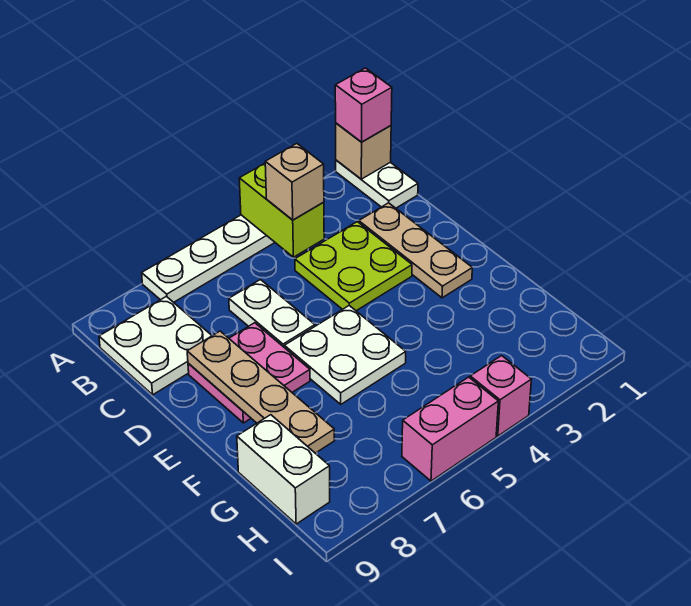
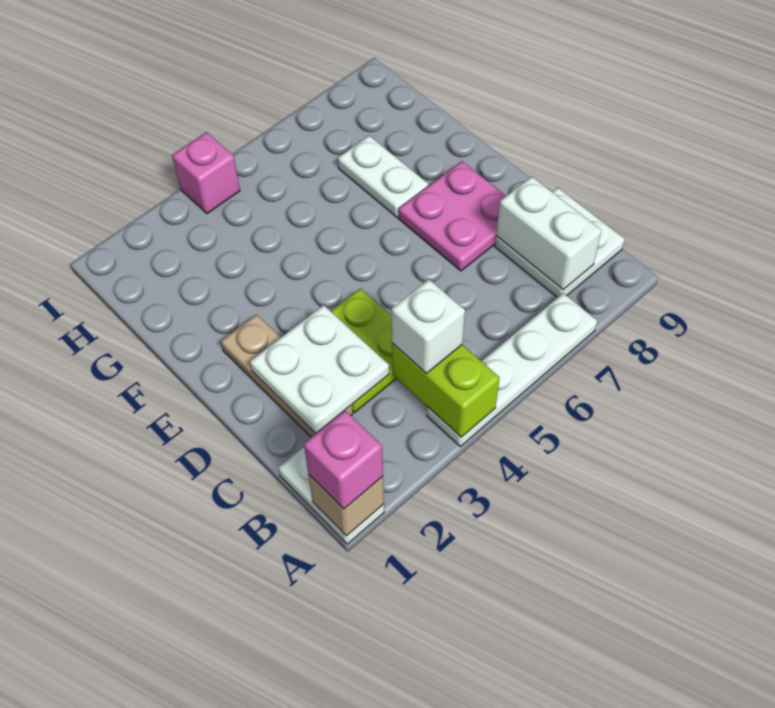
tan 1x1 brick [265,144,324,220] -> white 1x1 brick [392,279,465,373]
white 1x2 plate [229,280,315,347] -> white 1x2 plate moved to [338,136,428,217]
tan 1x4 plate [187,331,335,453] -> none
white 2x2 plate [284,306,406,404] -> white 2x2 plate moved to [250,305,389,433]
white 1x2 brick [237,415,330,524] -> white 1x2 brick moved to [496,176,601,290]
pink 1x2 brick [402,377,498,481] -> none

